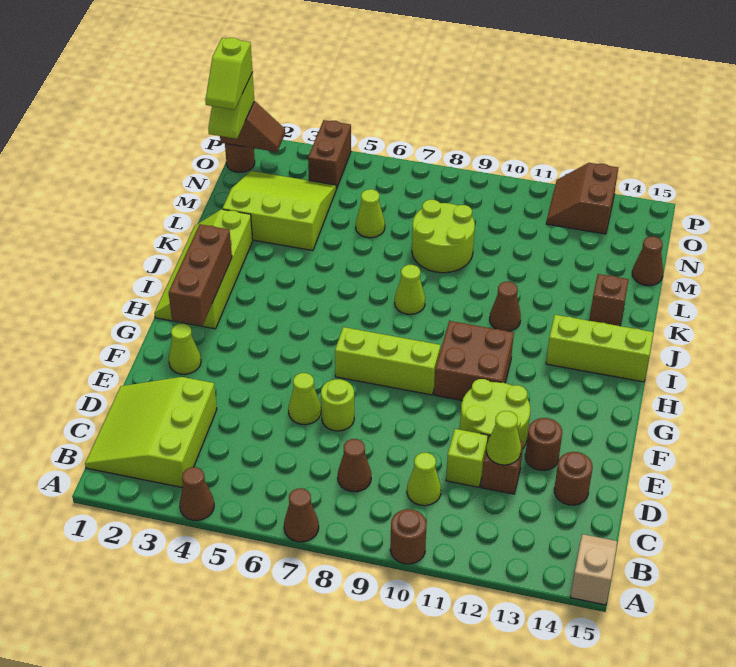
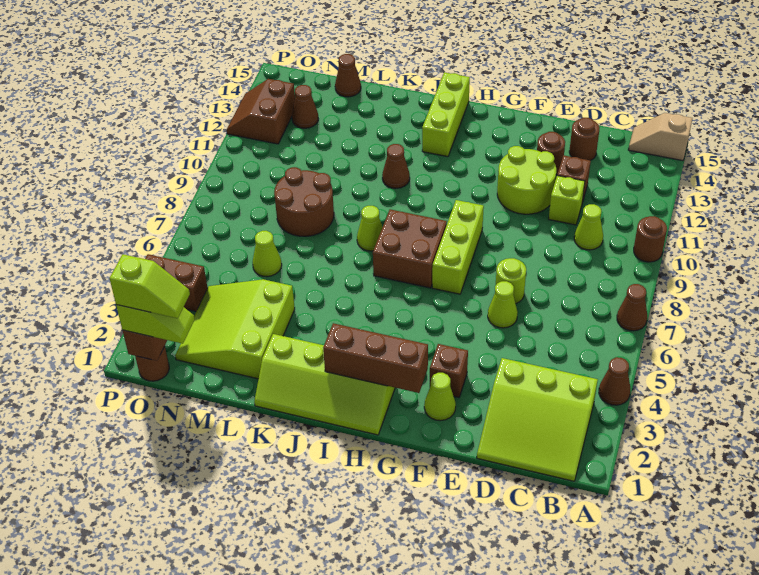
brown 1x1 cone [338,439,371,492] -> brown 1x1 cone moved to [292,85,318,128]
lime 1x1 cone [486,411,521,465] -> none
brown 2x2 brick [434,321,514,400] -> brown 2x2 brick moved to [373,209,447,288]
brown 1x1 brick [589,274,629,326] -> brown 1x1 brick moved to [430,344,468,398]
lime 2x2 round brick [412,200,475,273] -> brown 2x2 round brick [274,167,334,236]
brown 2x2 slope [546,163,618,234] -> brown 2x2 slope turned to [227,79,295,144]

